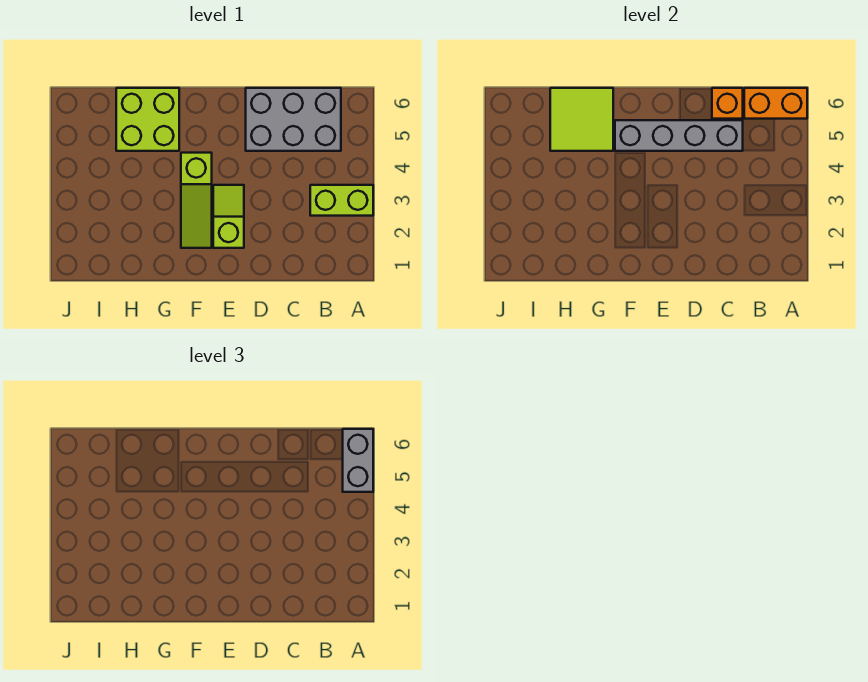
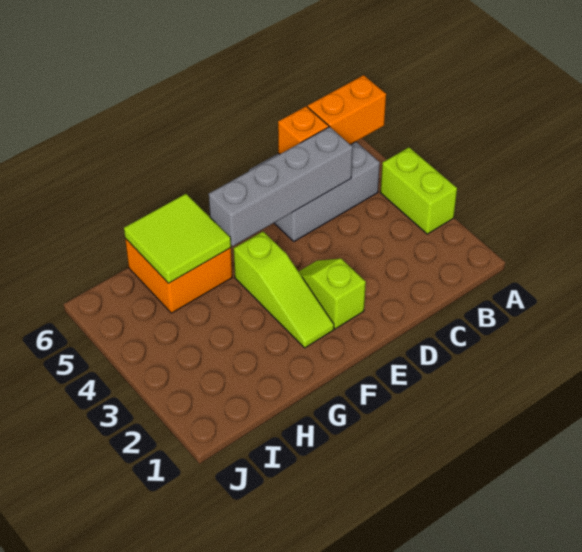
lime 1x2 brick [310,185,373,216] -> lime 1x2 brick turned to [380,147,457,234]
grey 1x2 brick [343,429,373,492] -> none
lime 2x2 brick [116,88,179,151] -> orange 2x2 brick [125,238,232,313]

